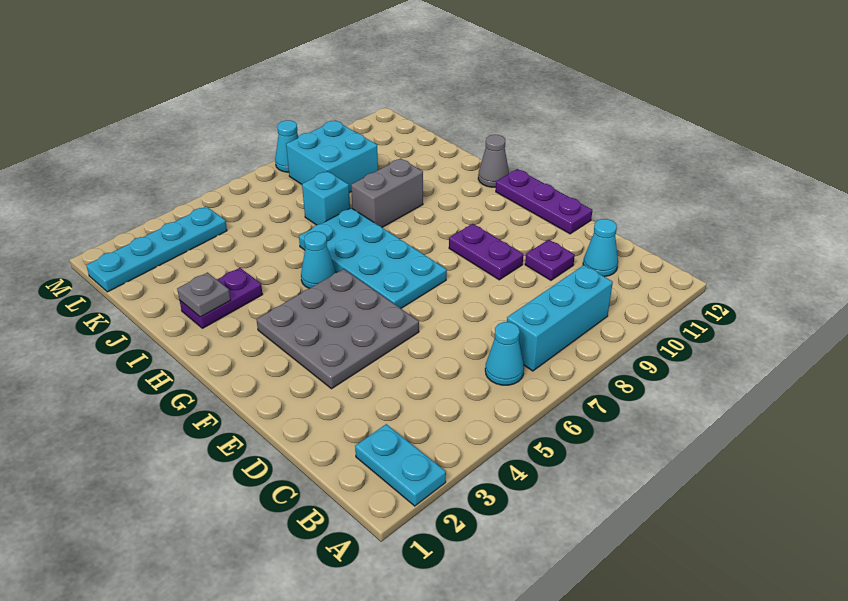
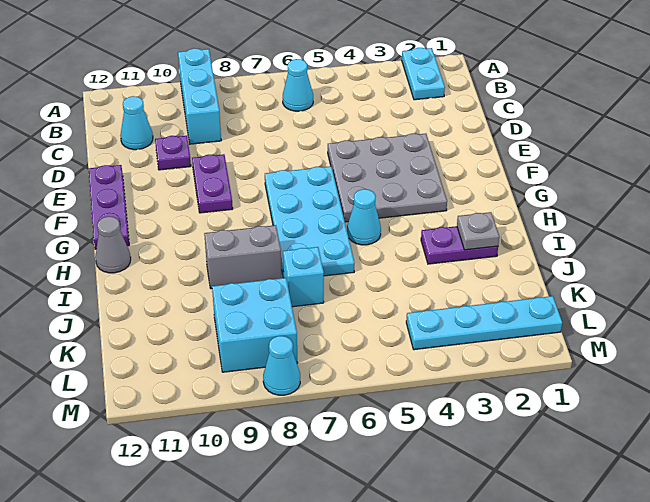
cyan 1x3 brick [507,265,613,371] -> cyan 1x3 brick turned to [178,48,221,144]

